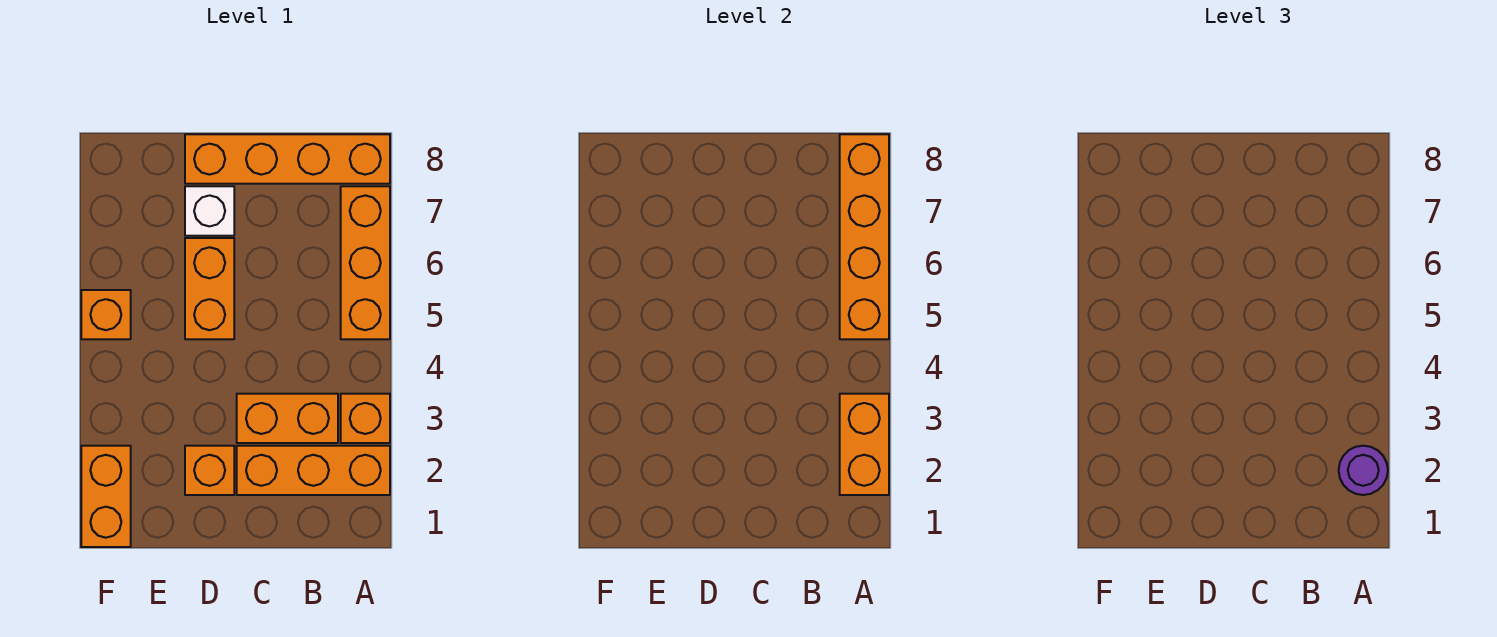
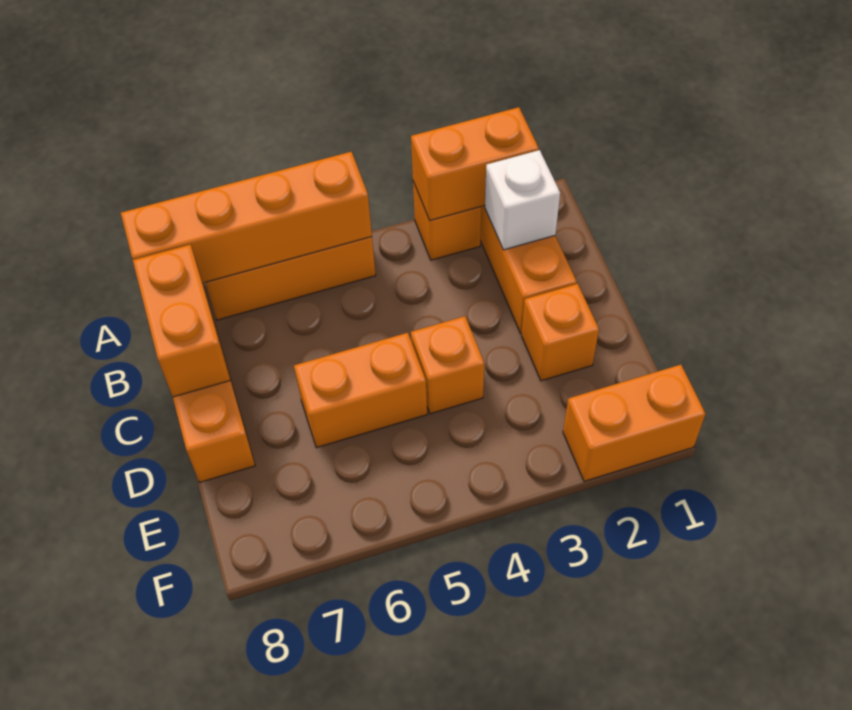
purple 1x1 round brick [1339,446,1388,495] -> none
orange 1x2 brick [237,394,338,443] -> orange 1x2 brick moved to [133,245,230,397]
white 1x1 brick [185,186,234,236] -> white 1x1 brick moved to [485,150,560,250]
orange 1x1 brick [81,290,131,339] -> orange 1x1 brick moved to [411,316,484,414]

